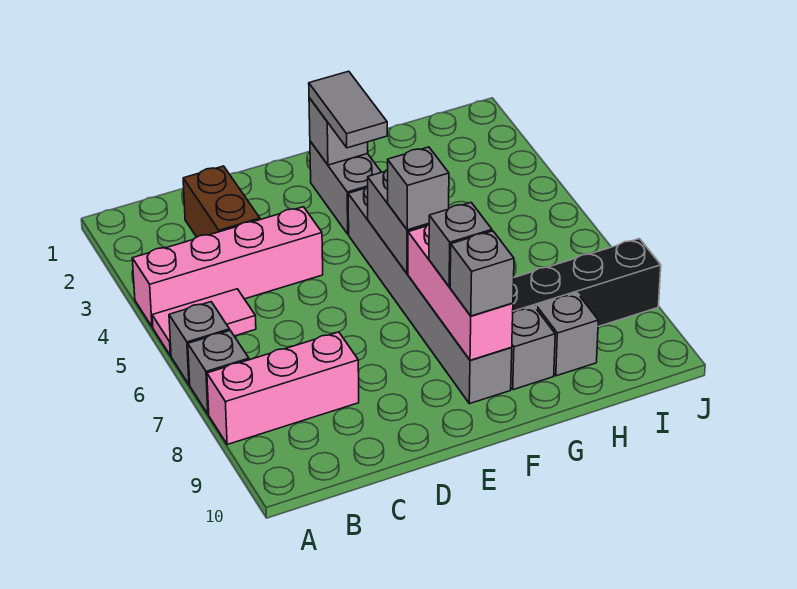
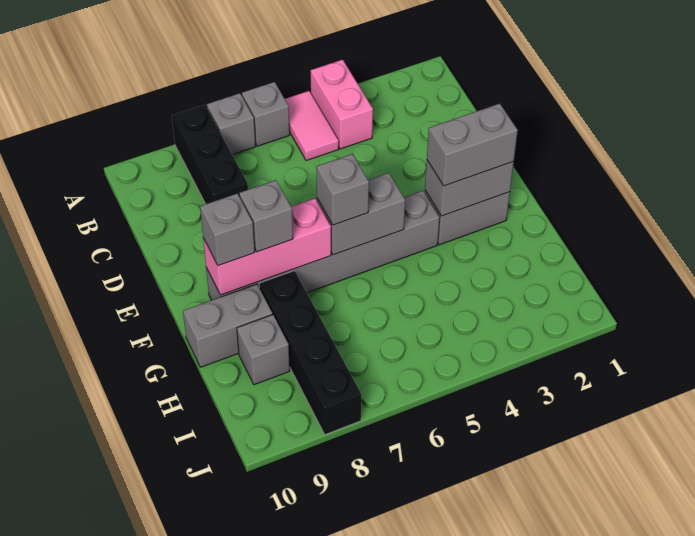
pink 1x4 brick [132,207,323,327] -> pink 1x2 brick [311,60,373,149]
pink 1x3 brick [207,332,359,444] -> black 1x3 brick [172,105,248,204]
brown 1x2 brick [183,166,260,237] -> none
grey 1x1 brick [309,98,368,165] -> grey 1x2 brick [425,160,514,216]
grey 1x2 tile [309,71,387,148] -> grey 1x2 brick [427,103,518,186]
grey 1x1 brick [511,307,555,390] -> grey 1x2 brick [183,284,272,367]

